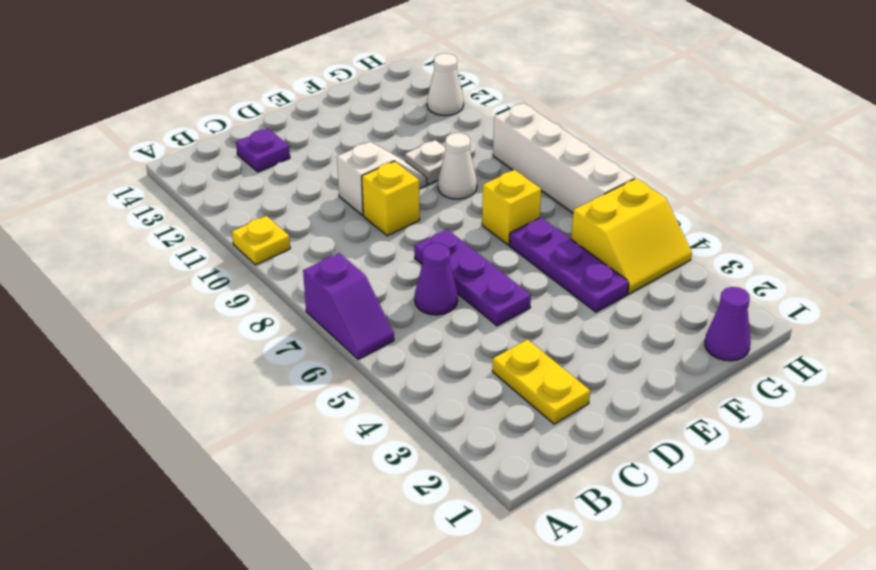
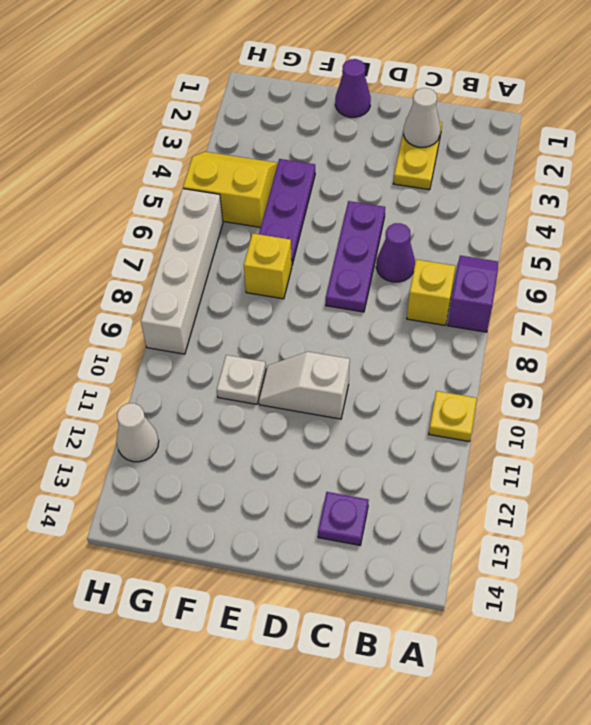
yellow 1x1 brick [362,161,420,236] -> yellow 1x1 brick moved to [407,259,455,325]
white 1x1 cone [438,133,477,199] -> white 1x1 cone moved to [404,88,440,147]
purple 1x1 cone [705,287,751,361] -> purple 1x1 cone moved to [335,59,371,117]

